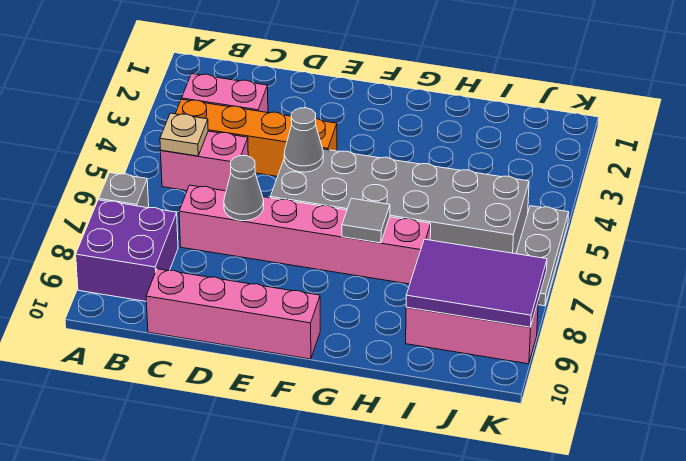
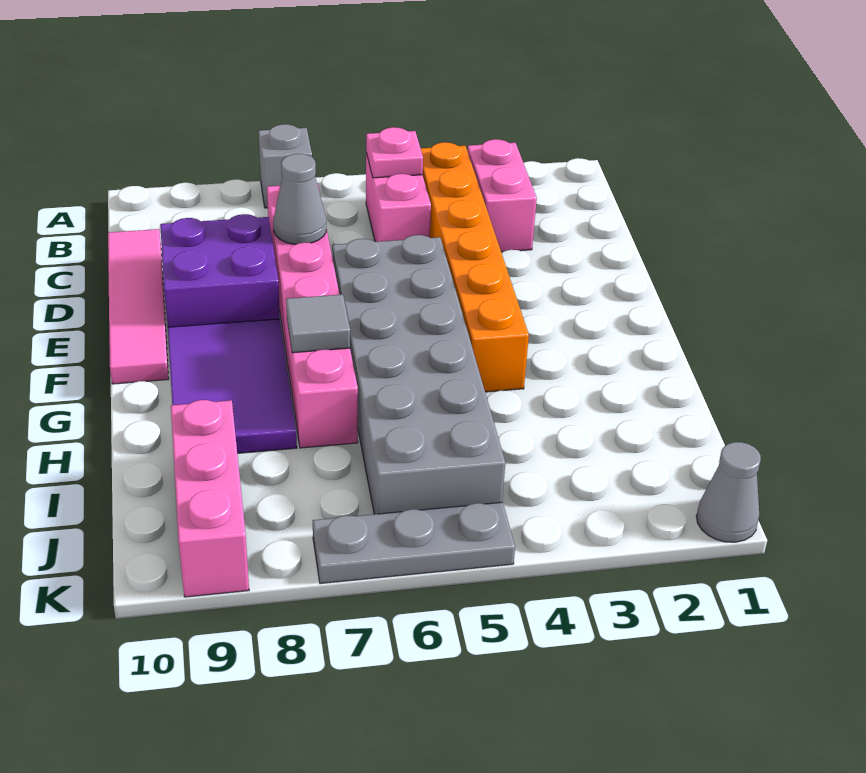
purple 2x2 brick [76,200,178,301] -> purple 2x2 brick moved to [160,214,280,327]
orange 1x4 brick [175,99,337,177] -> orange 1x6 brick [421,142,529,392]
tan 1x1 plate [160,113,208,156] -> pink 1x1 plate [366,127,423,178]
pink 1x4 brick [146,269,320,359] -> pink 1x4 tile [108,229,169,384]
grey 1x1 cone [284,108,323,172] -> grey 1x1 cone moved to [696,442,761,542]
purple 2x3 tile [406,239,547,327] -> purple 2x3 tile moved to [168,319,297,453]

